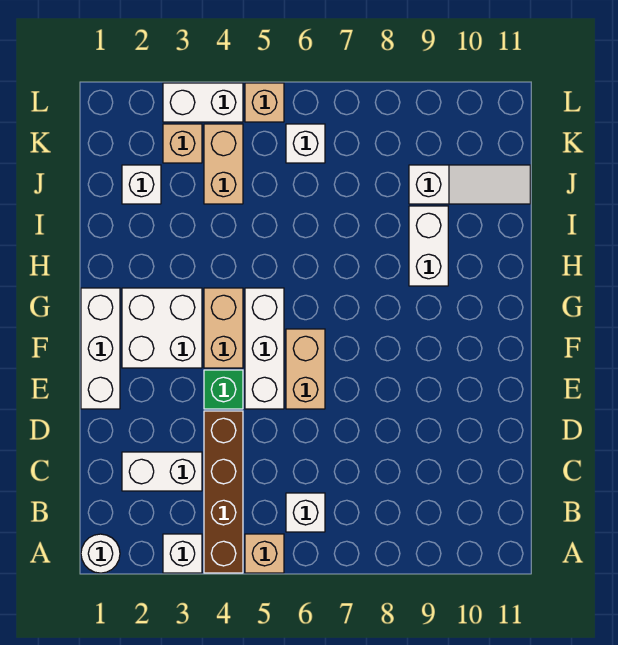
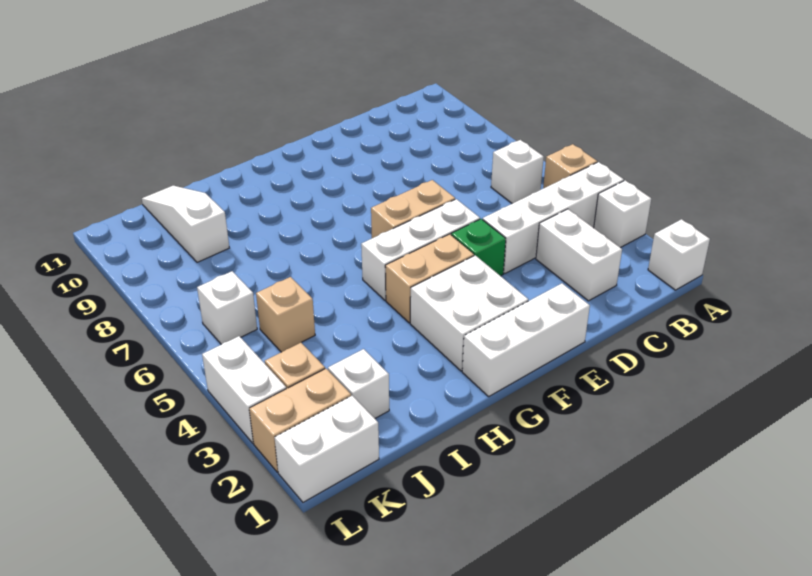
white 1x1 round brick [81,534,120,573] -> white 1x1 brick [648,219,710,290]
brown 1x4 brick [204,411,243,573] -> white 1x4 brick [483,162,624,273]
white 1x2 brick [409,206,448,286] -> white 1x2 brick moved to [275,396,379,502]
tan 1x2 brick [204,124,243,204] -> tan 1x2 brick moved to [249,369,351,472]
tan 1x1 brick [245,83,284,122] -> tan 1x1 brick moved to [256,277,315,352]

